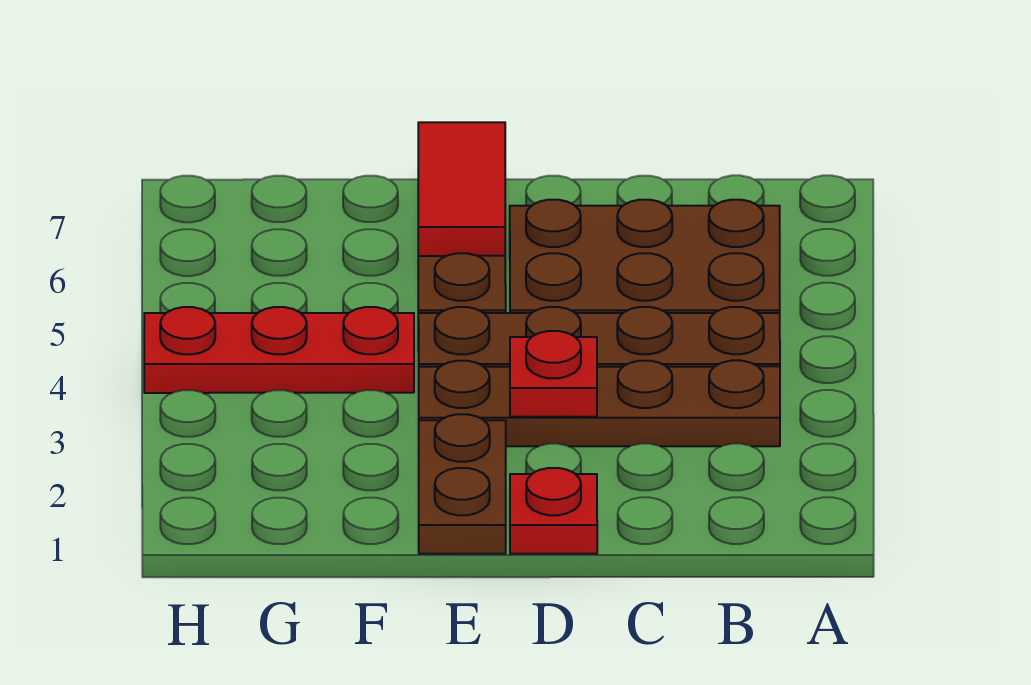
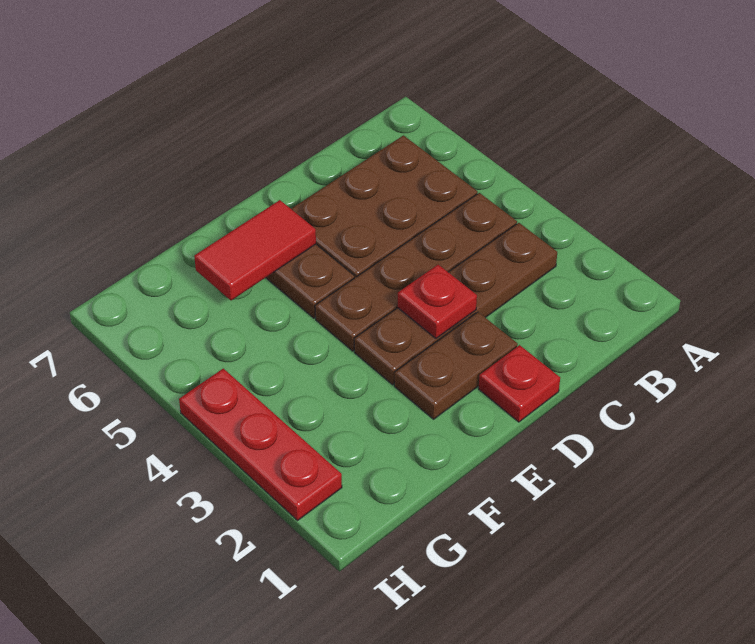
brown 1x2 plate [419,414,506,554] -> brown 1x2 plate turned to [394,312,518,419]
red 1x2 tile [418,122,505,256] -> red 1x2 tile turned to [194,200,316,300]
red 1x3 plate [144,307,414,393] -> red 1x3 plate turned to [179,368,342,520]

